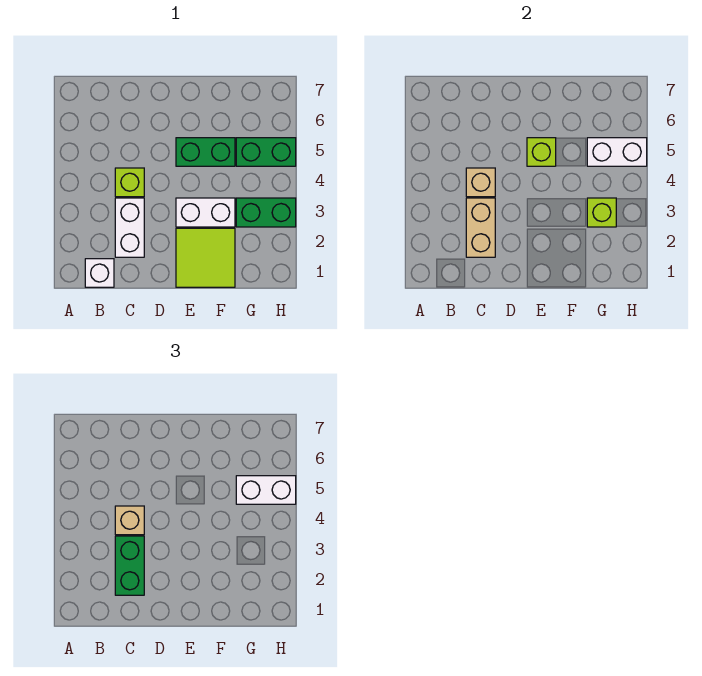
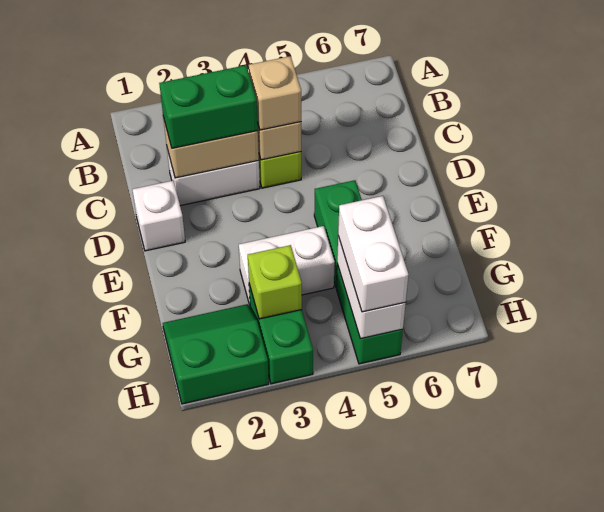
white 1x1 brick [85,259,114,287] -> white 1x1 brick moved to [132,181,185,251]
lime 2x2 tile [176,228,235,287] -> none
white 1x2 brick [176,198,235,227] -> white 1x2 brick turned to [239,226,335,305]
lime 1x1 brick [527,138,556,166] -> none
none -> green 2x2 slope [163,304,269,404]

